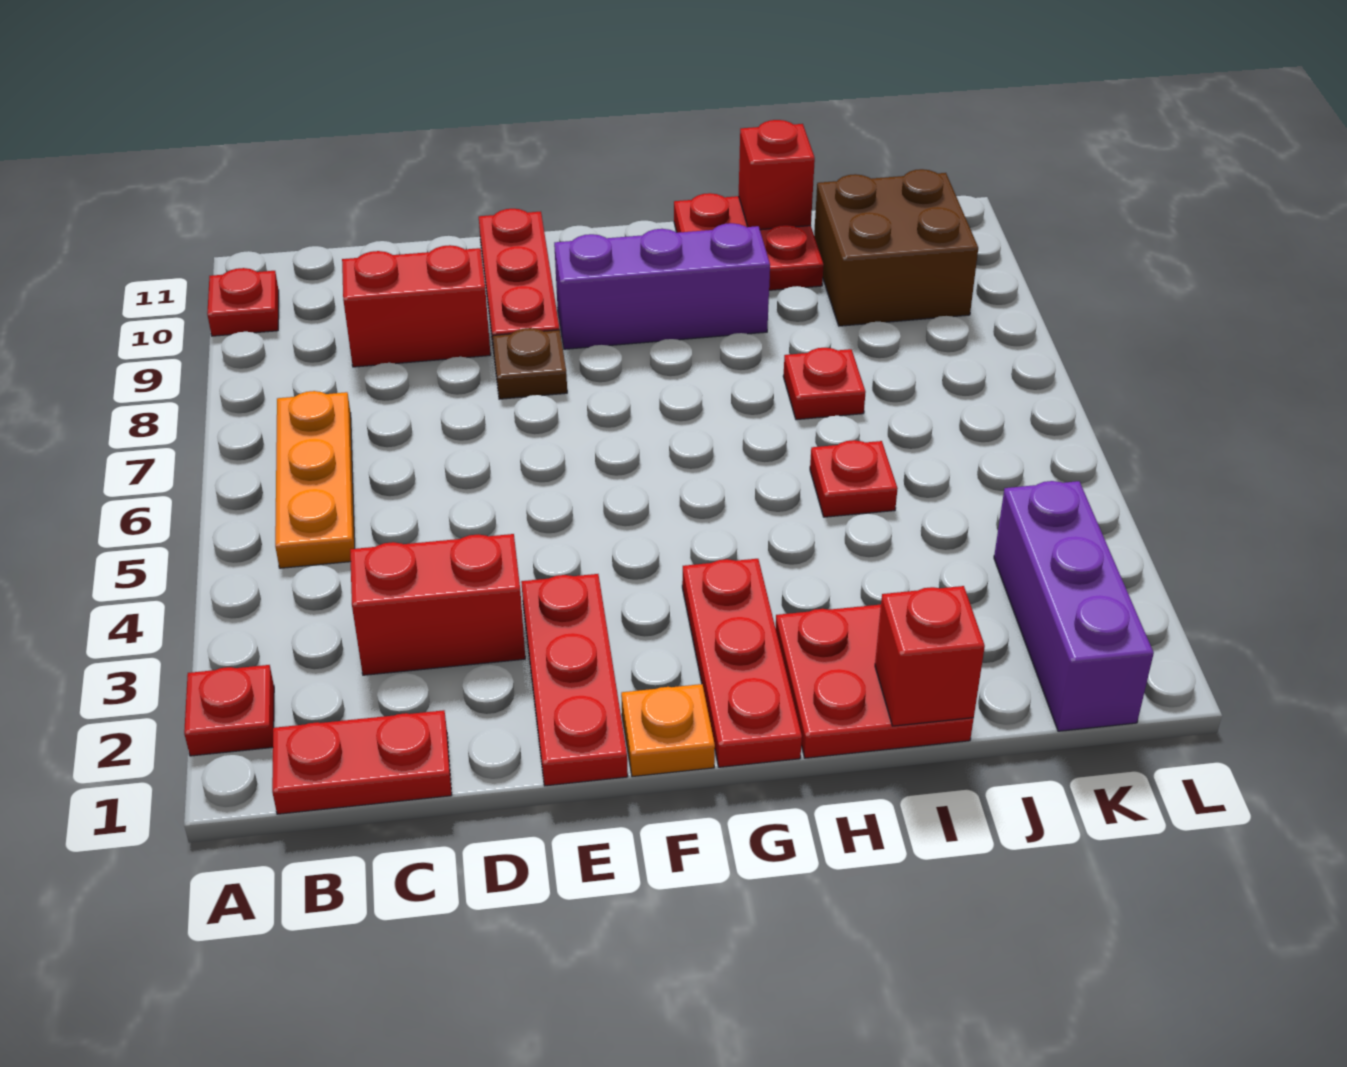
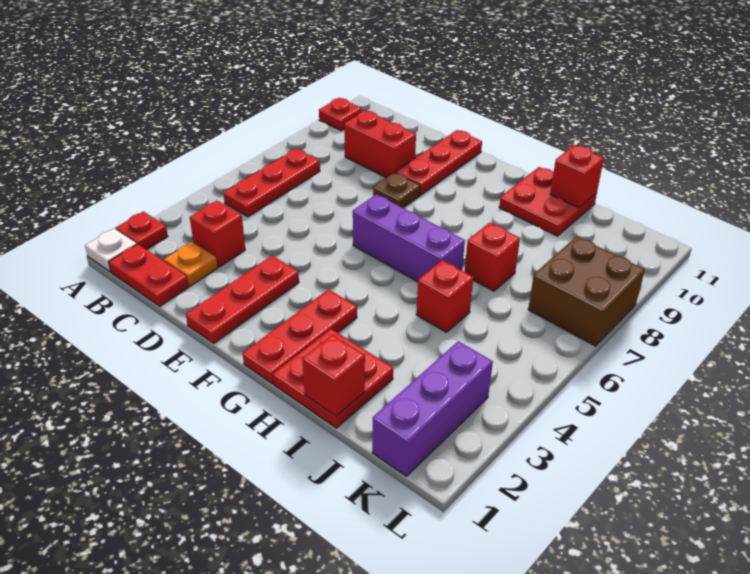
none -> white 1x1 plate [85,229,137,272]
orange 1x3 plate [275,391,355,568] -> red 1x3 plate [223,149,320,217]
red 1x2 brick [350,534,525,675] -> red 1x1 brick [190,201,245,267]
orange 1x1 plate [621,684,715,777] -> orange 1x1 plate moved to [164,242,218,286]
purple 1x3 brick [554,223,770,349] -> purple 1x3 brick moved to [353,194,465,282]
red 1x1 plate [810,440,898,517] -> red 1x1 brick [416,260,473,332]
red 1x1 plate [783,348,866,420] -> red 1x1 brick [465,223,520,291]
brown 2x2 brick [814,169,978,326] -> brown 2x2 brick moved to [528,236,645,346]

